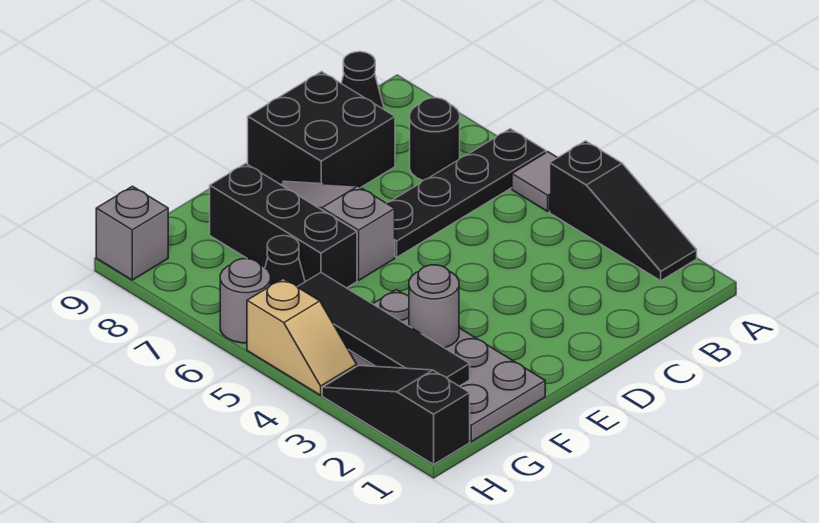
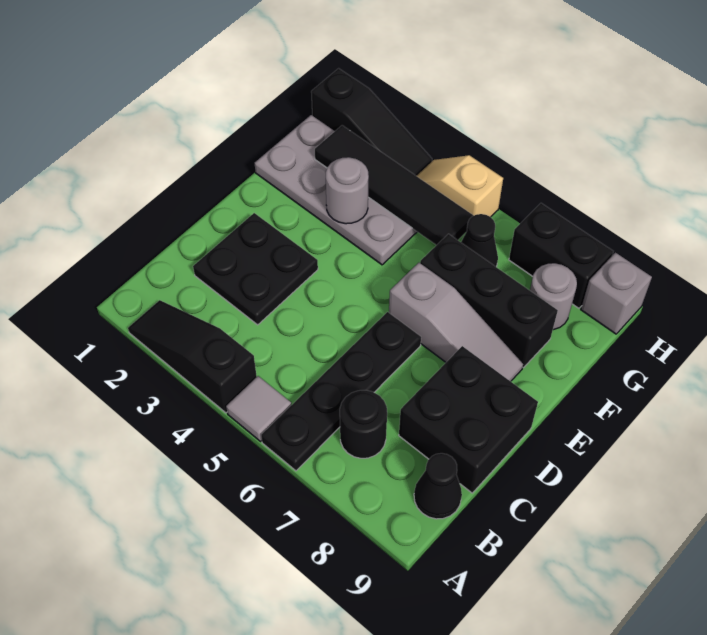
none -> black 2x2 plate [193,213,318,325]
grey 1x1 round brick [220,259,270,343] -> grey 1x1 round brick moved to [530,263,577,330]
none -> black 1x2 brick [509,203,613,308]

